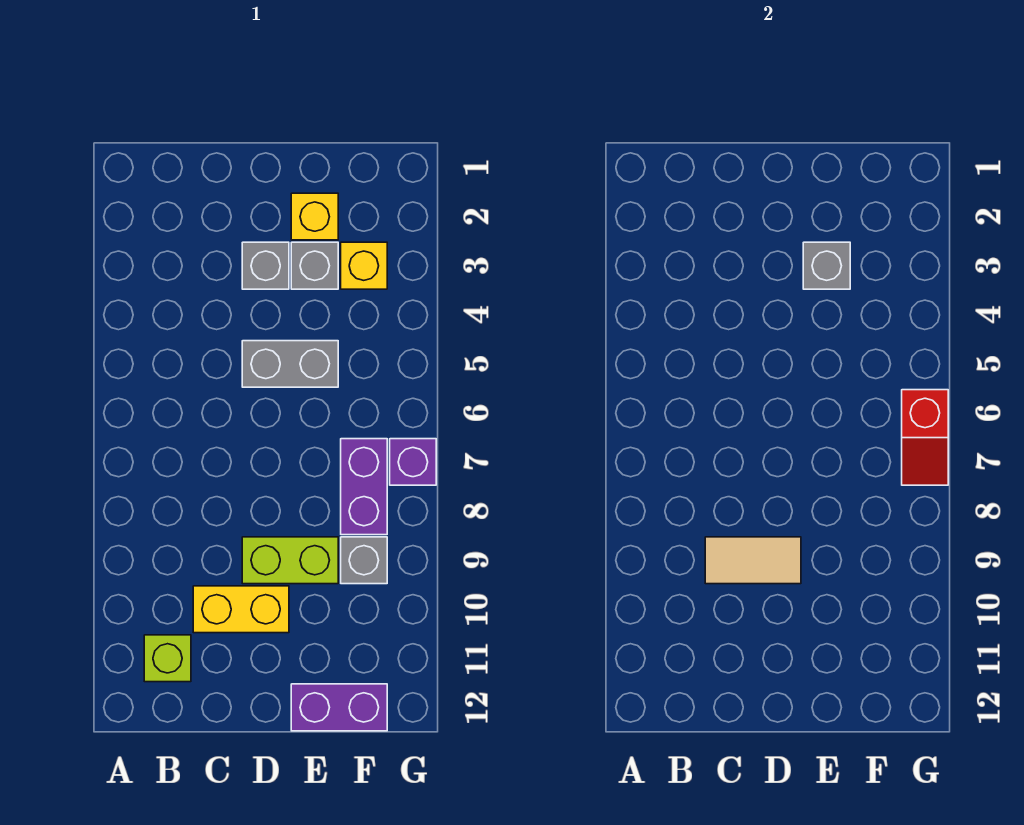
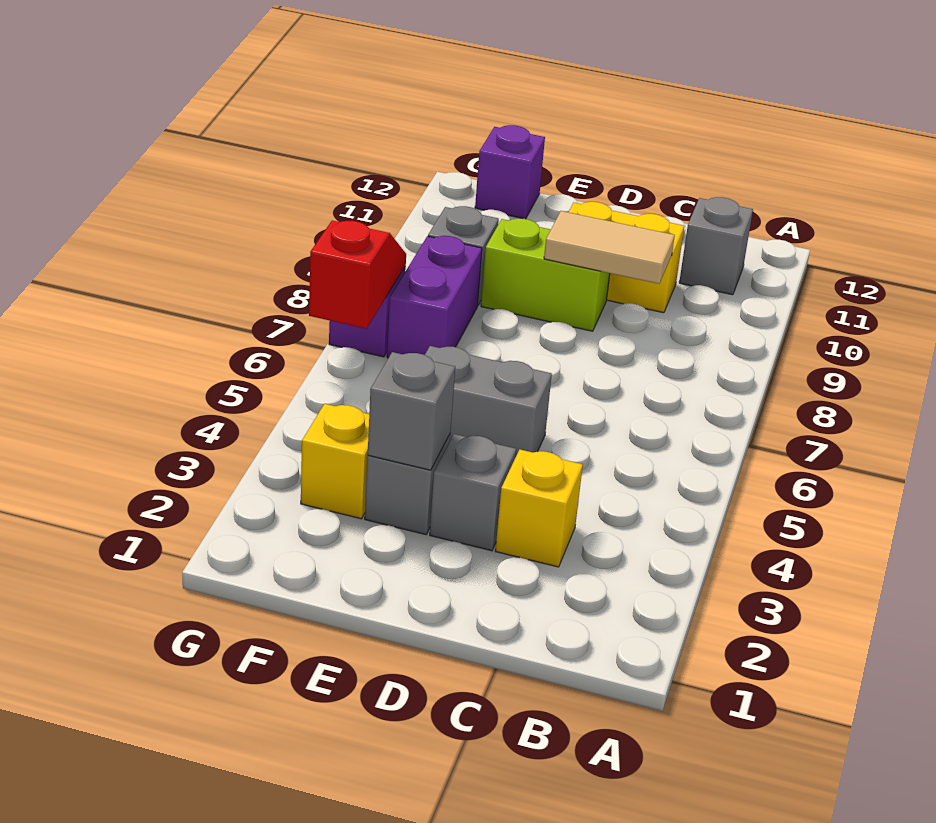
lime 1x1 brick [144,635,191,682] -> grey 1x1 brick [679,197,753,295]
yellow 1x1 brick [291,193,338,240] -> yellow 1x1 brick moved to [495,450,583,567]
purple 1x2 brick [291,684,387,731] -> purple 1x1 brick [475,125,545,219]

